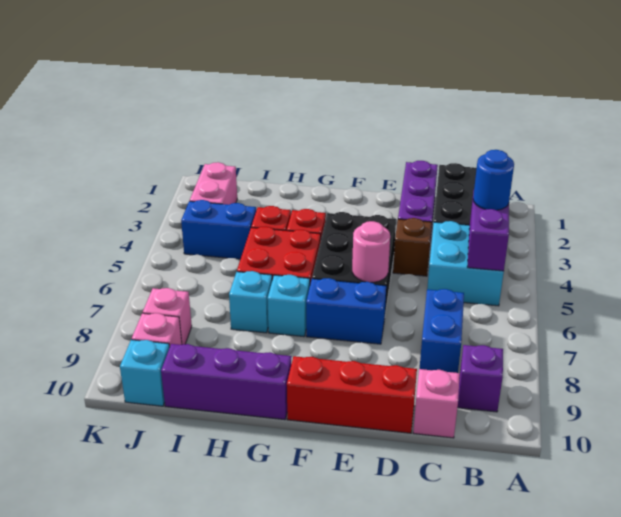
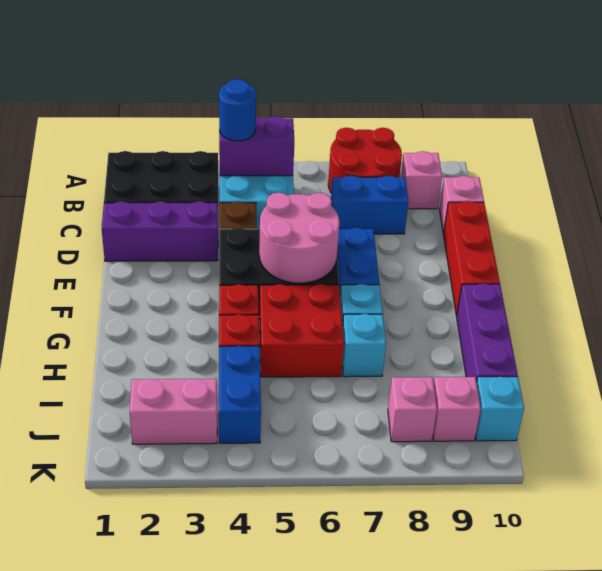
none -> red 2x2 round brick [328,128,402,192]
purple 1x1 brick [458,345,503,412] -> pink 1x1 brick [401,151,442,209]
pink 1x1 round brick [352,221,390,282] -> pink 2x2 round brick [259,193,339,283]

